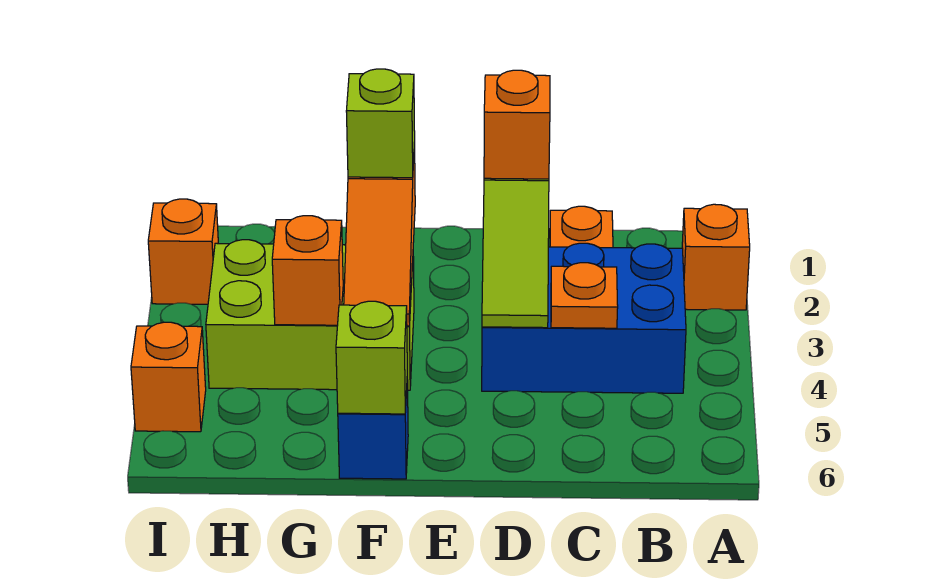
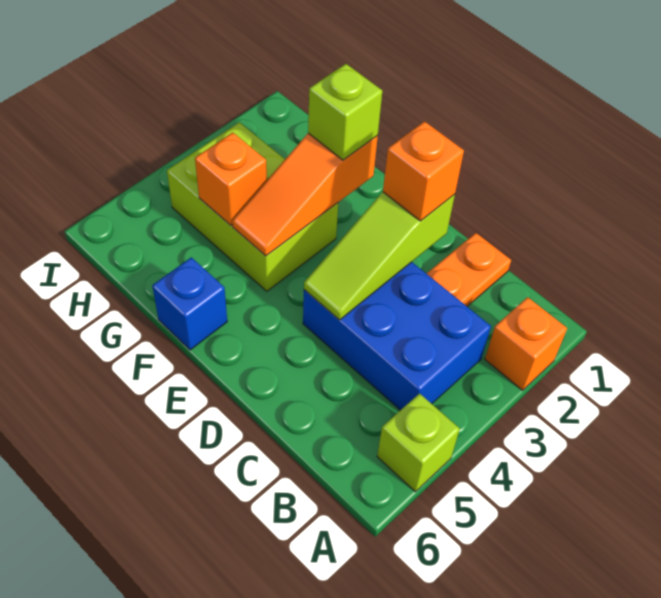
orange 1x1 plate [551,263,618,328] -> none
lime 1x1 brick [336,301,407,414] -> lime 1x1 brick moved to [377,394,460,492]
orange 1x1 brick [148,199,218,304] -> none
orange 1x1 brick [131,322,206,432] -> none

